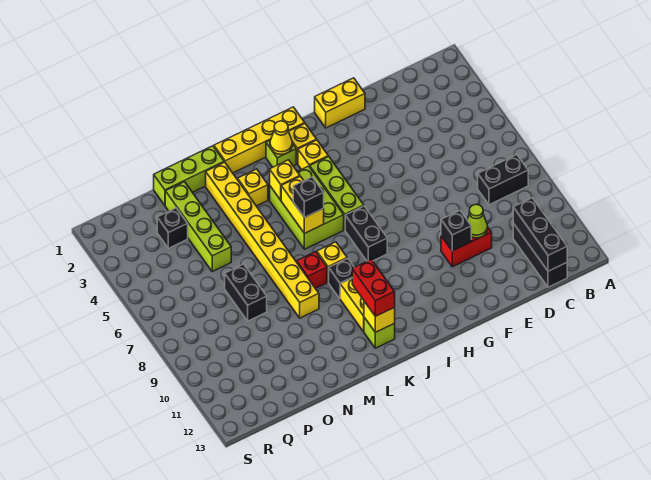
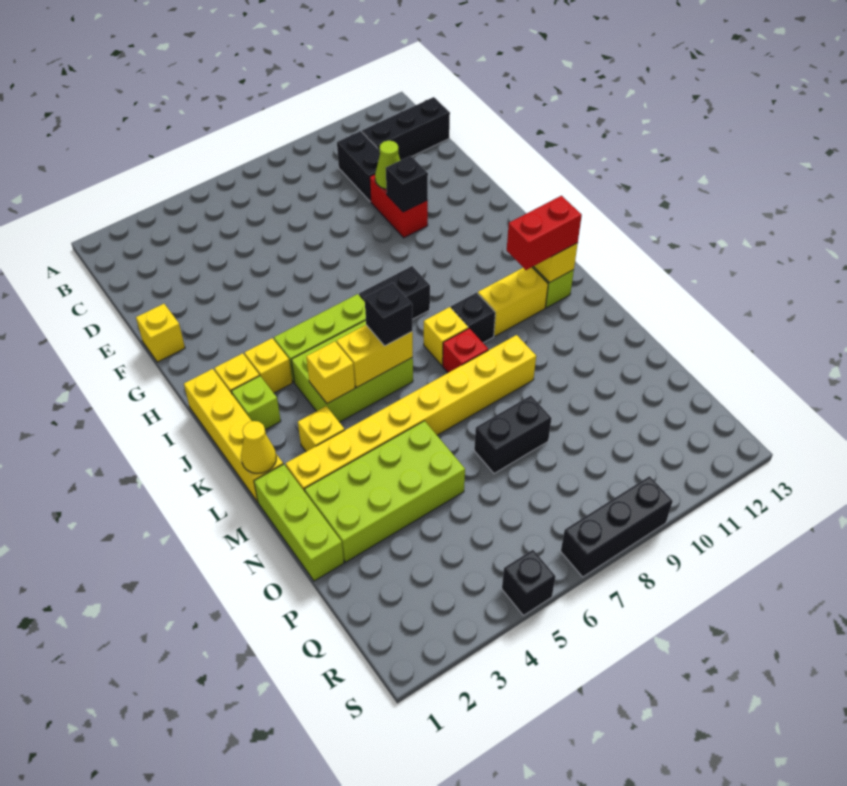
black 1x2 brick [478,155,528,205] -> black 1x2 brick moved to [337,131,380,202]
black 1x3 brick [513,198,567,271] -> black 1x3 brick moved to [561,476,673,577]
yellow 1x2 brick [315,78,365,128] -> yellow 1x1 brick [136,304,185,362]
yellow 1x1 cone [270,121,292,154] -> yellow 1x1 cone moved to [241,421,276,473]
lime 1x4 brick [165,182,231,272] -> lime 2x4 brick [305,421,465,562]
black 1x1 brick [157,208,188,248] -> black 1x1 brick moved to [502,550,556,616]

